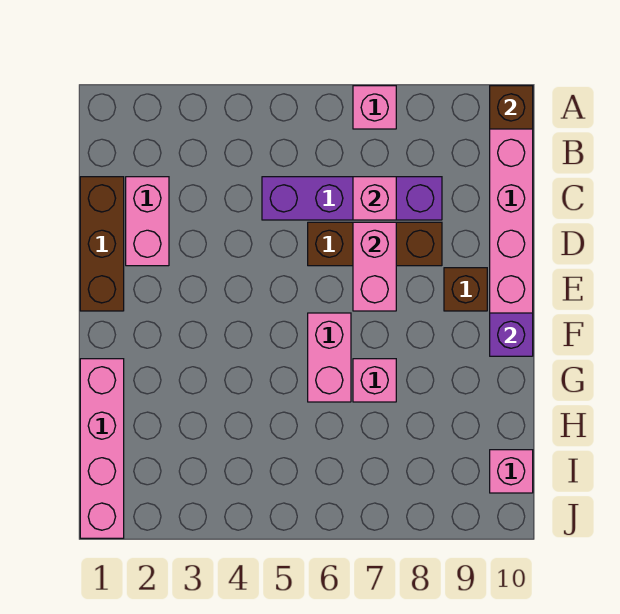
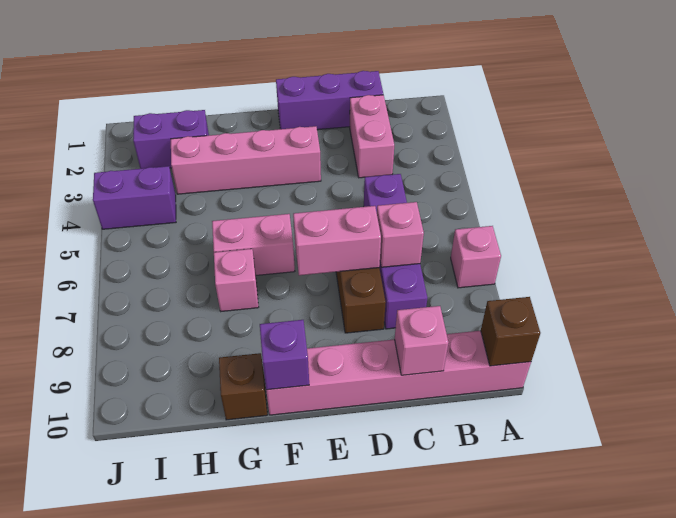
brown 1x3 brick [80,177,124,311] -> purple 1x3 brick [276,71,383,130]
pink 1x2 brick [126,177,169,266] -> pink 1x2 brick turned to [350,95,394,178]
brown 1x1 brick [444,268,487,311] -> brown 1x1 brick moved to [219,353,267,420]
pink 1x4 brick [80,359,124,538] -> pink 1x4 brick moved to [171,126,321,194]
none -> purple 1x2 brick [133,110,209,169]
none -> purple 1x2 brick [93,166,176,229]
pink 1x1 brick [490,450,533,493] -> pink 1x1 brick moved to [395,306,448,375]

